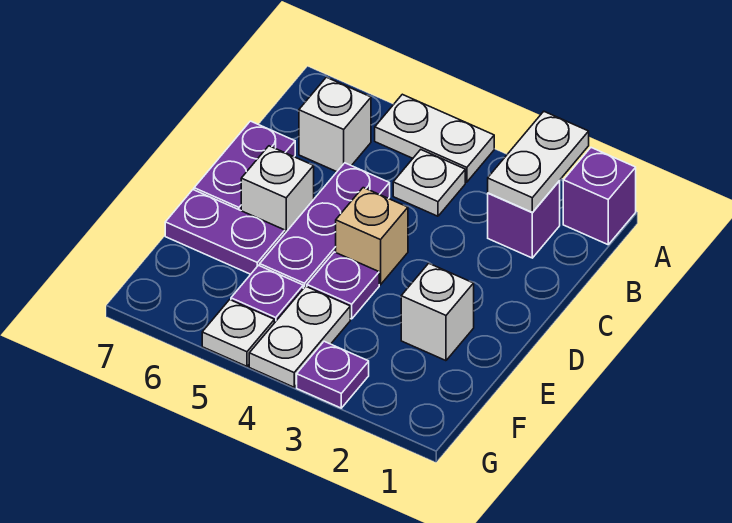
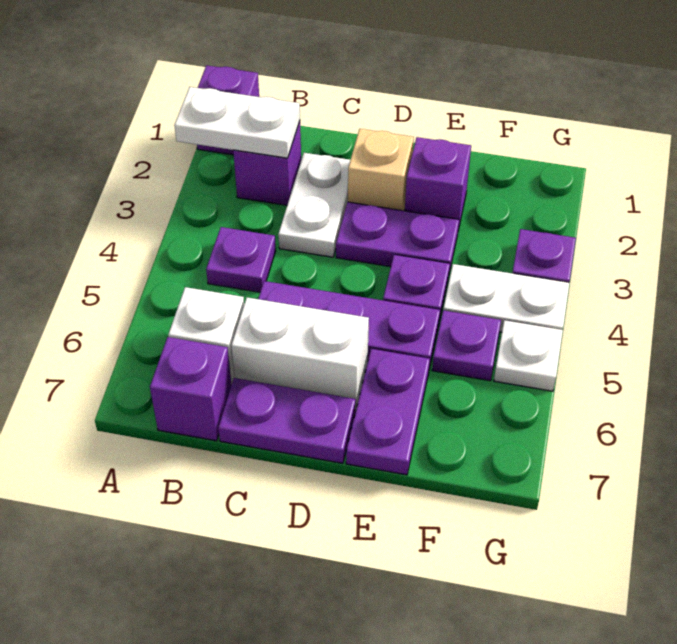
white 1x2 plate [375,94,494,182] -> white 1x2 plate moved to [278,153,350,257]
white 1x1 plate [393,150,465,216] -> purple 1x1 plate [206,227,276,292]
none -> purple 1x1 brick [150,337,232,441]
none -> purple 1x2 plate [336,202,459,273]
tan 1x1 brick [336,188,408,285] -> tan 1x1 brick moved to [348,129,414,211]
white 1x1 brick [241,146,314,233] -> white 1x2 brick [231,297,369,410]
white 1x1 brick [401,263,474,361] -> purple 1x1 brick [405,137,471,230]

